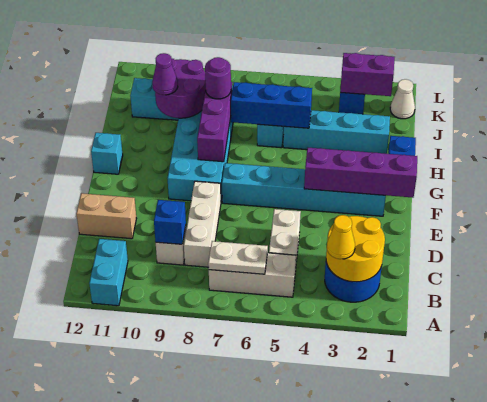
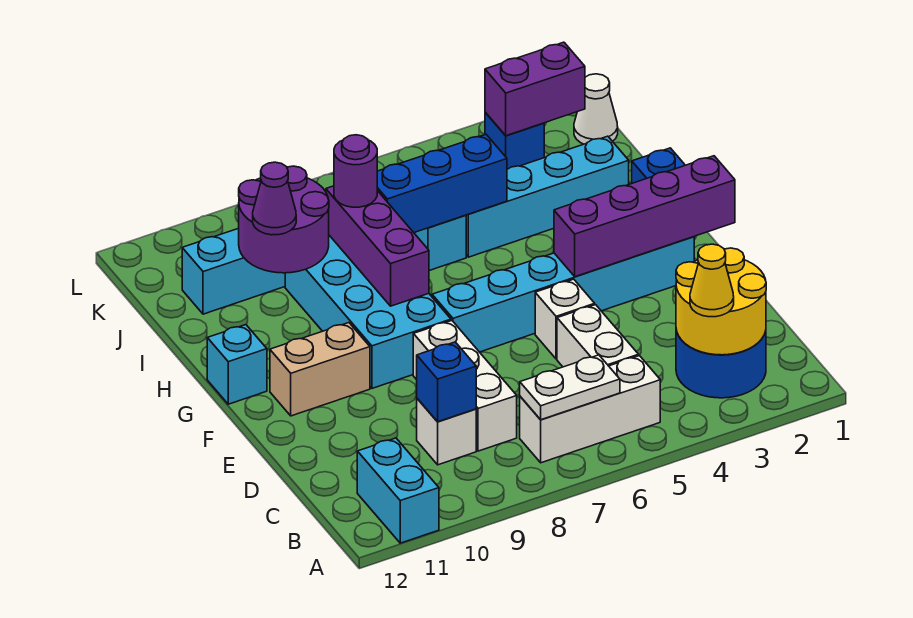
tan 1x2 brick [76,193,136,239] -> tan 1x2 brick moved to [270,323,370,416]
none -> white 1x1 brick [535,279,595,359]

